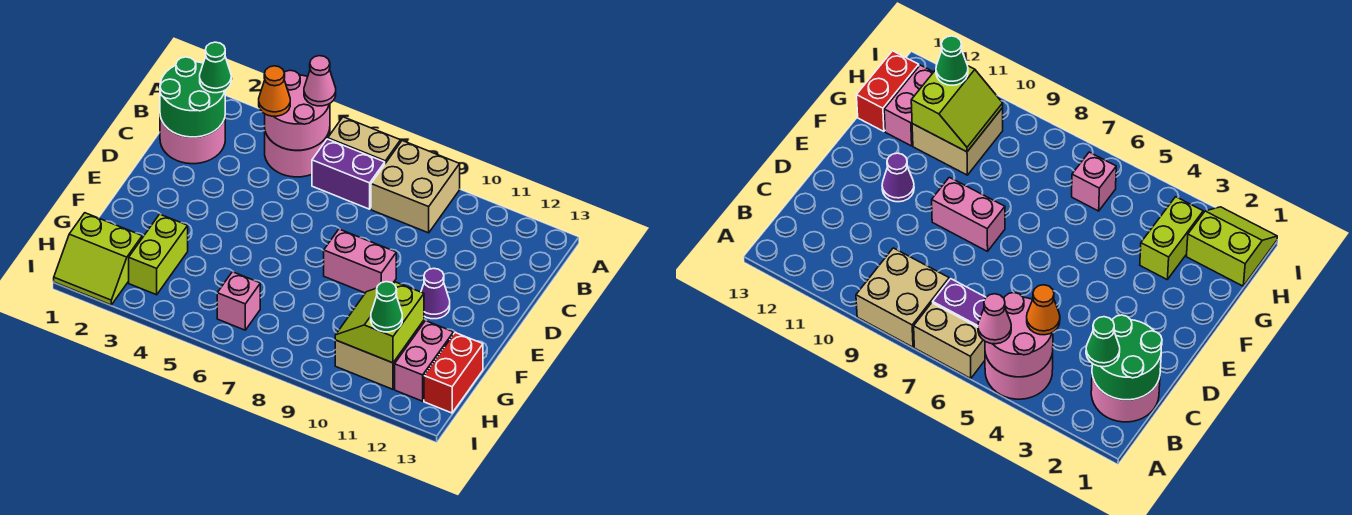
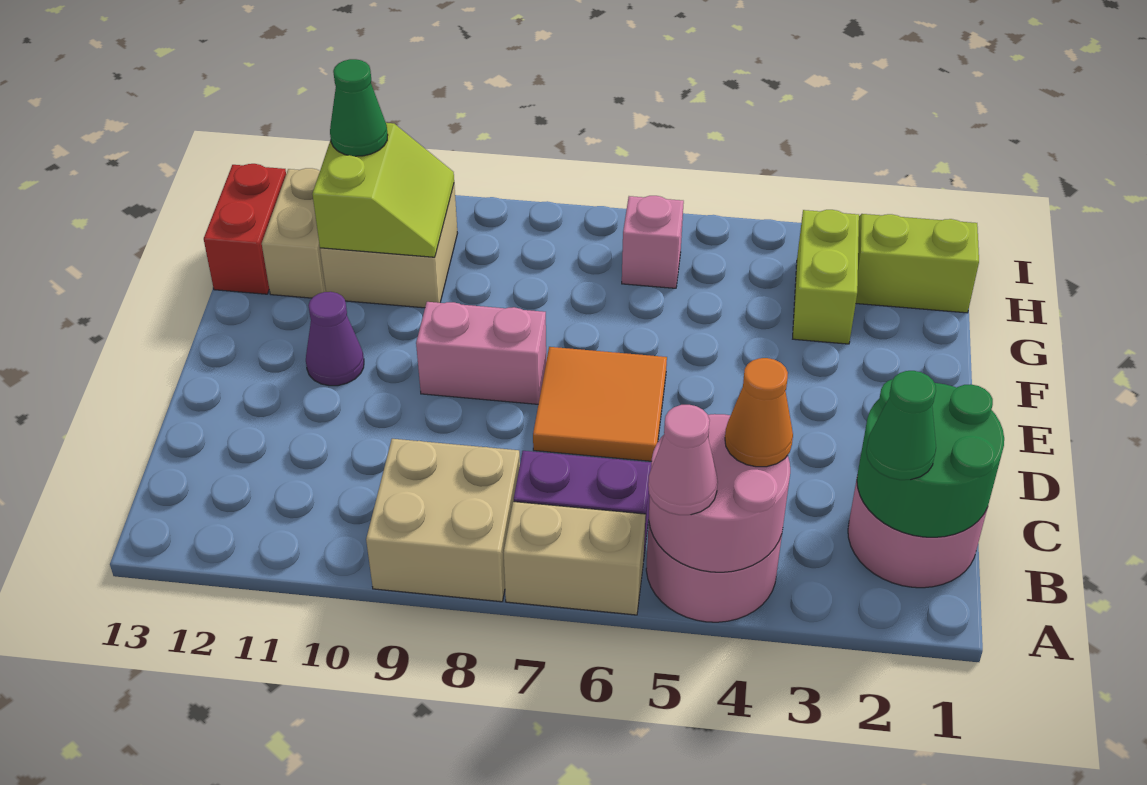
none -> orange 2x2 tile [533,347,667,461]
pink 1x2 brick [395,321,454,401] -> tan 1x2 brick [262,168,326,298]

